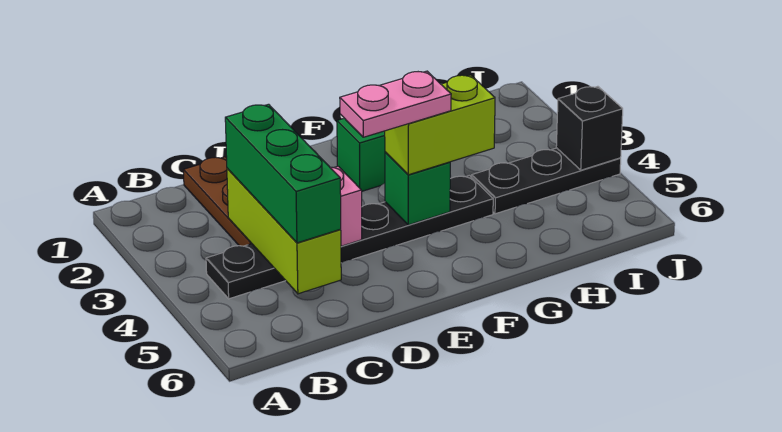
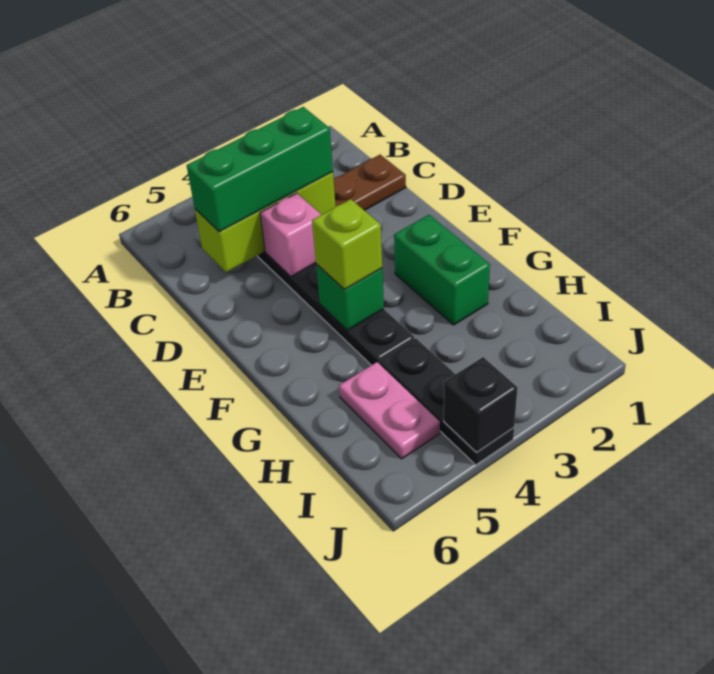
pink 1x2 plate [340,71,451,137] -> pink 1x2 plate moved to [339,362,440,459]
lime 1x2 brick [385,75,495,175] -> lime 1x1 brick [312,199,382,289]

